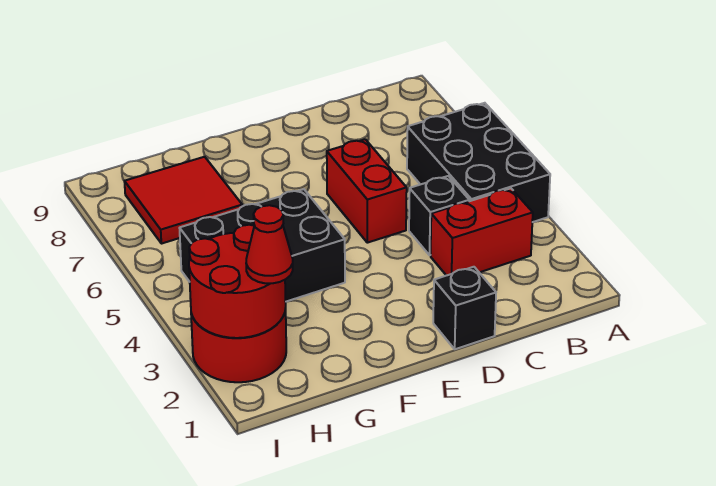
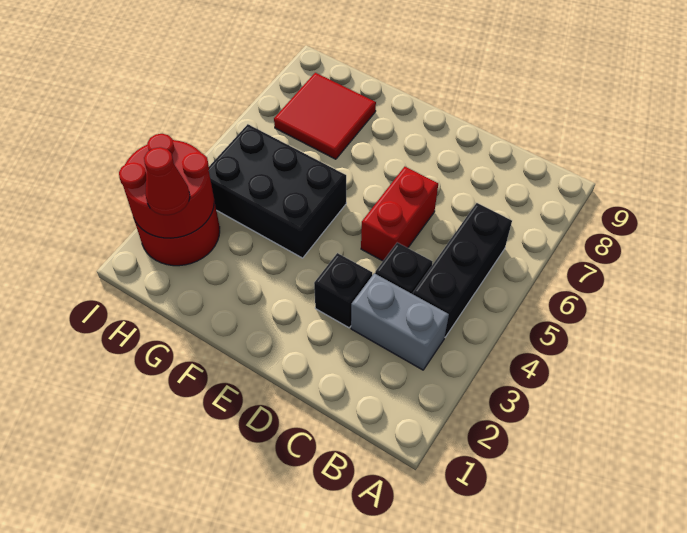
black 2x3 brick [407,103,550,222] -> black 1x3 brick [413,203,512,337]
red 1x2 brick [431,188,533,276] -> grey 1x2 brick [351,273,449,370]
black 1x1 brick [433,267,496,349] -> black 1x1 brick moved to [314,253,372,328]

